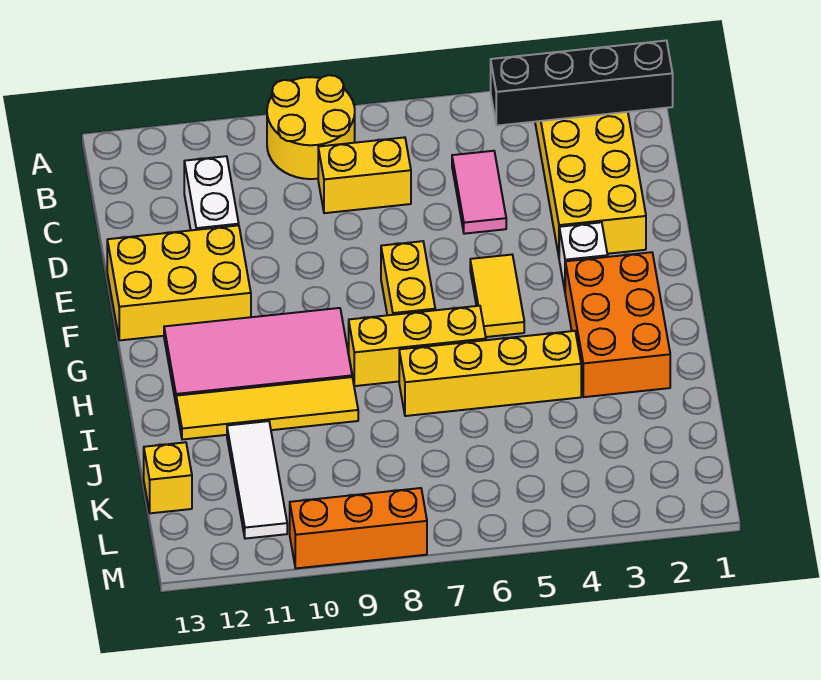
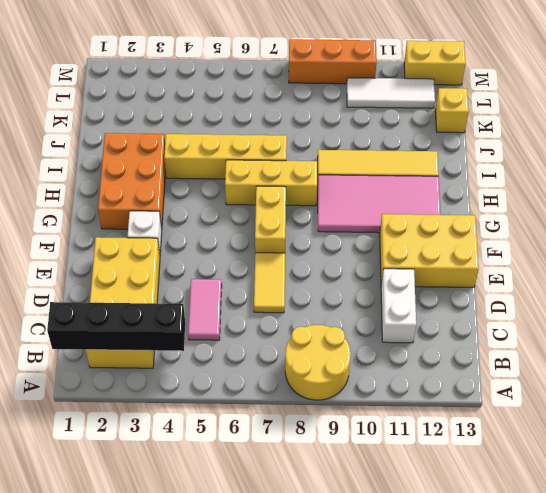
yellow 1x2 brick [318,137,411,213] -> yellow 1x2 brick moved to [404,41,466,85]
yellow 1x2 tile [470,255,524,337] -> yellow 1x2 tile moved to [254,253,285,313]
white 1x3 tile [227,421,287,539] -> white 1x3 tile turned to [347,78,435,108]

